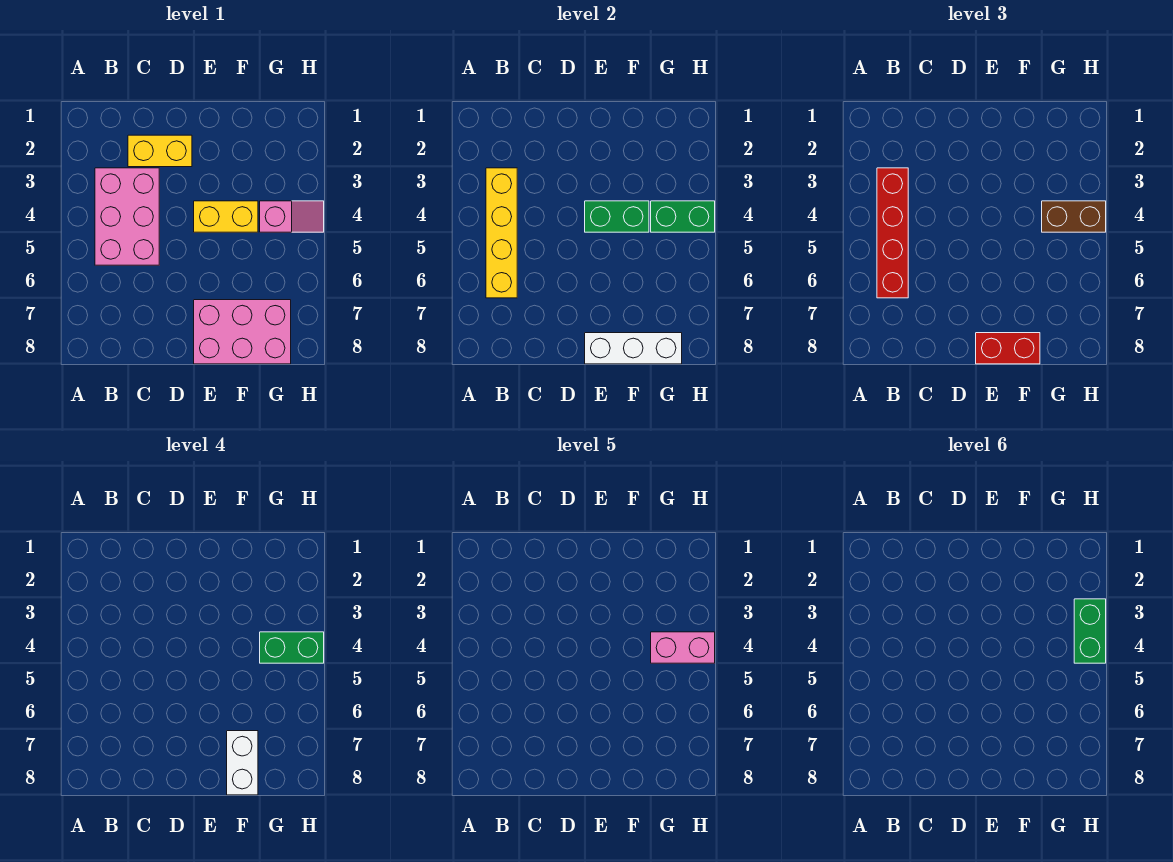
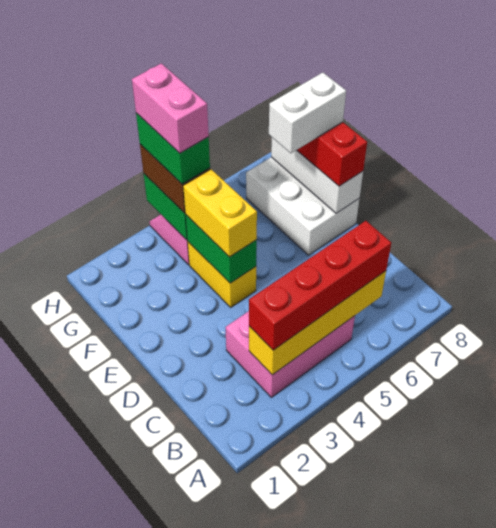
yellow 1x2 brick [128,135,192,167] -> yellow 1x2 brick moved to [183,169,257,257]
pink 2x3 brick [194,300,291,364] -> white 2x3 brick [246,157,359,255]
green 1x2 brick [1074,599,1106,663] -> none

